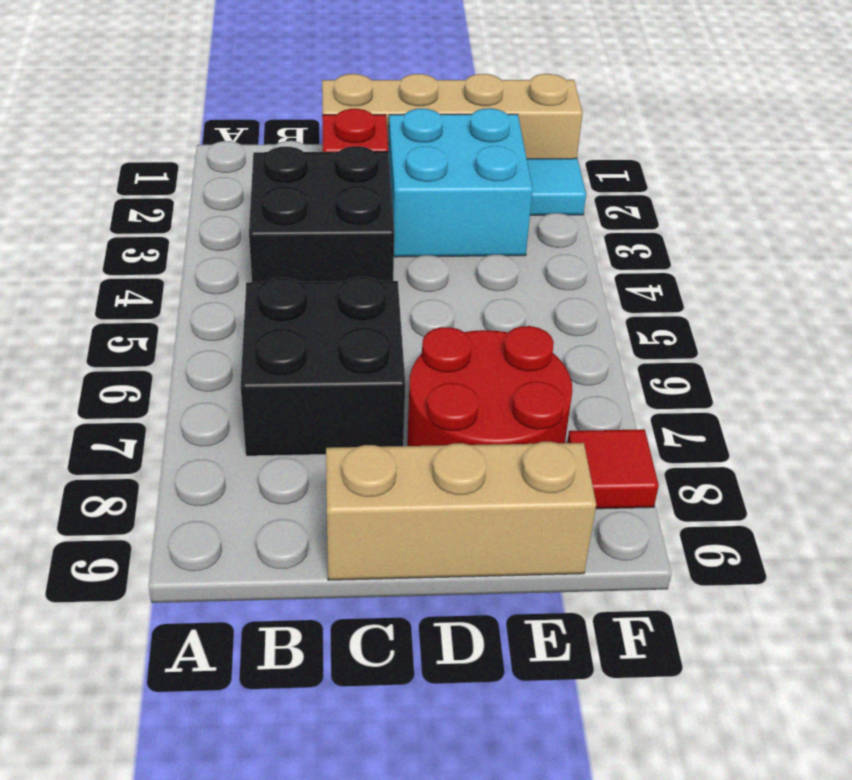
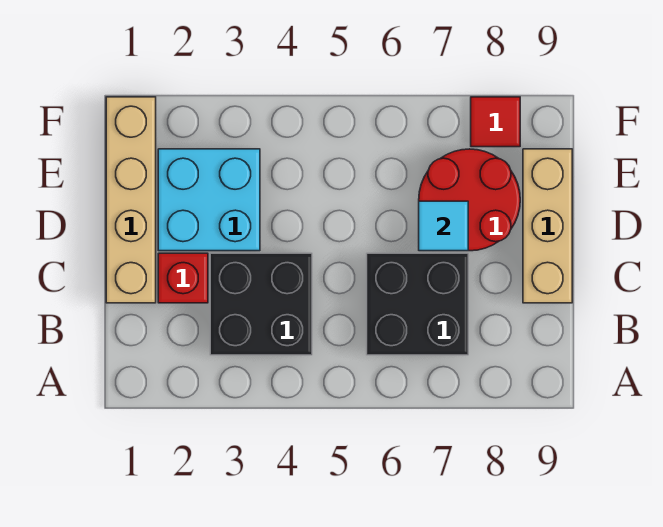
cyan 1x1 tile [527,158,586,215] -> cyan 1x1 tile moved to [419,201,468,251]

